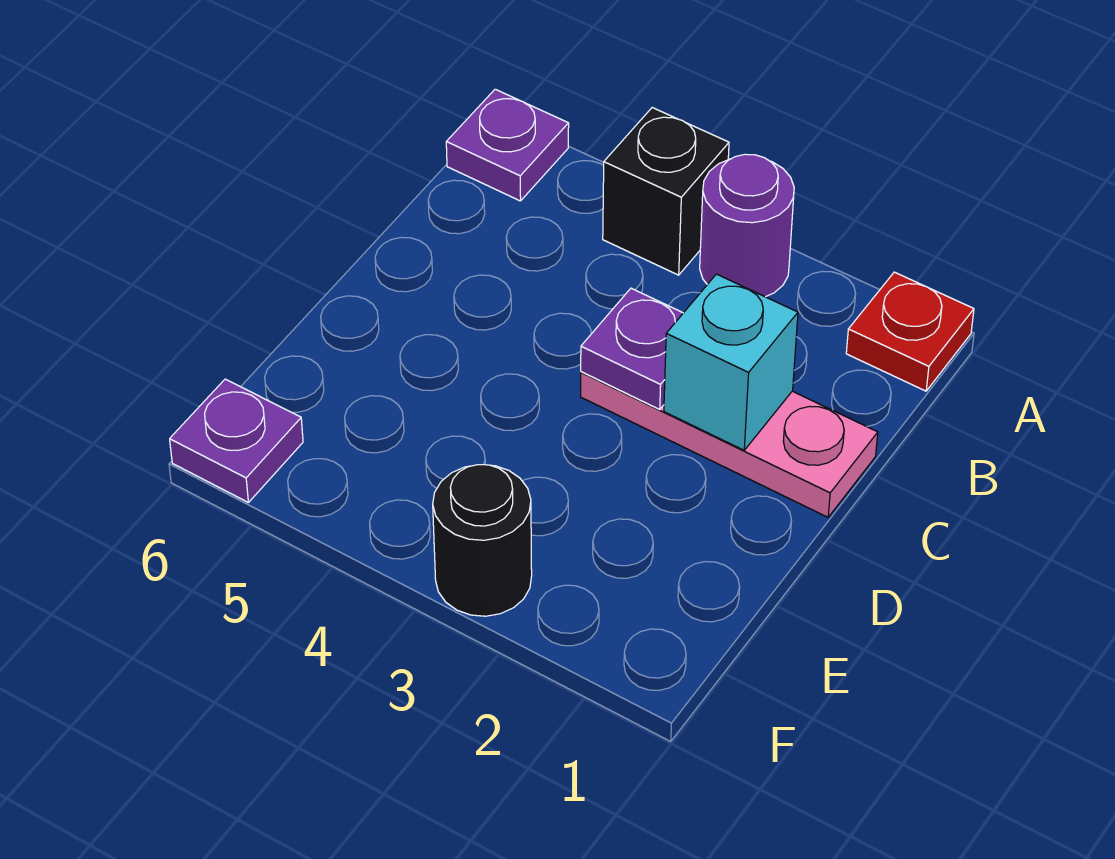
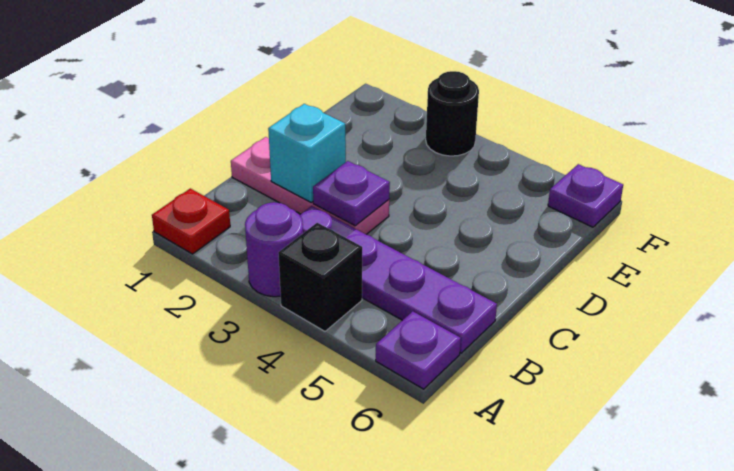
none -> purple 1x4 plate [300,206,497,353]

